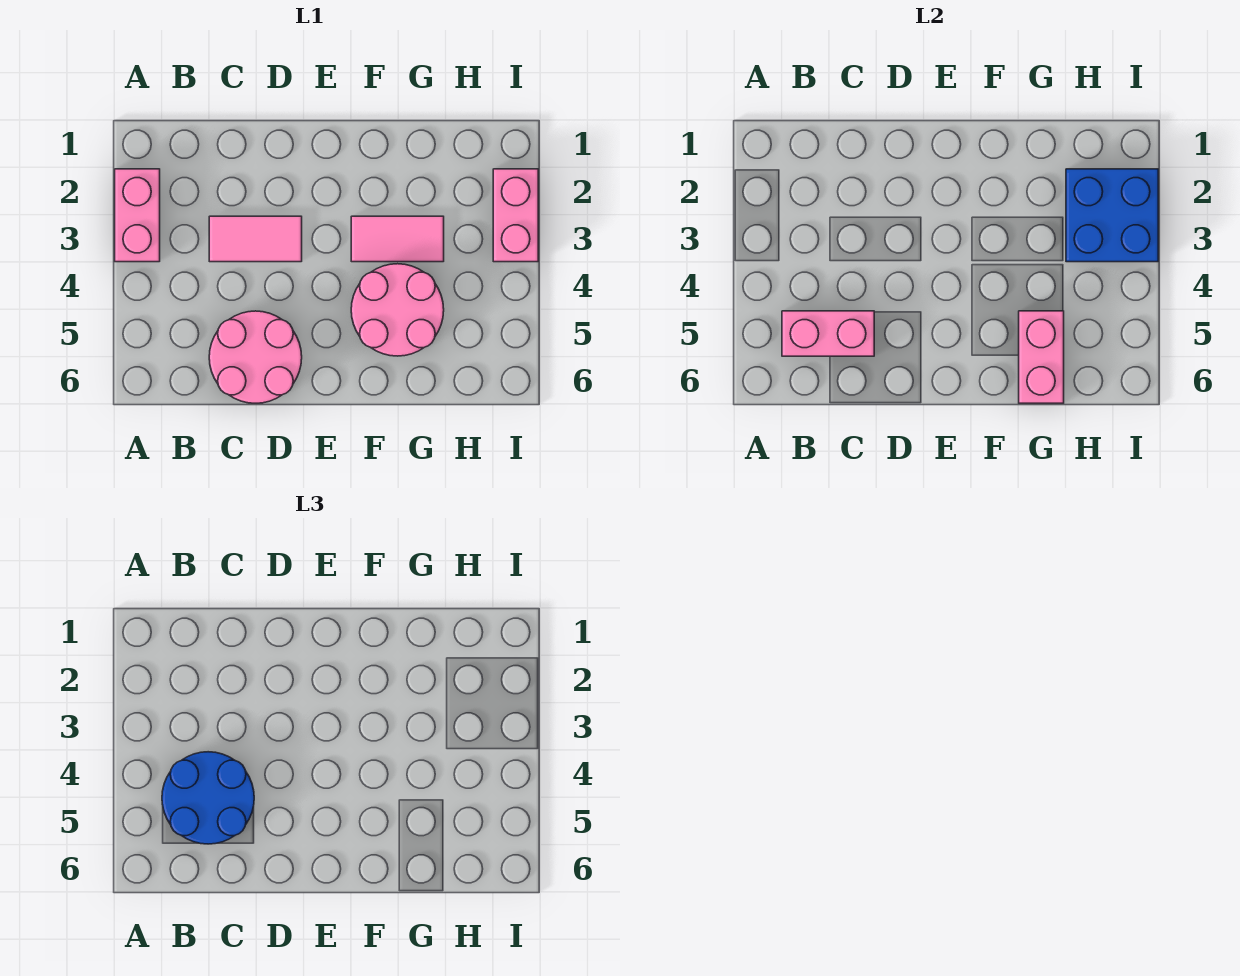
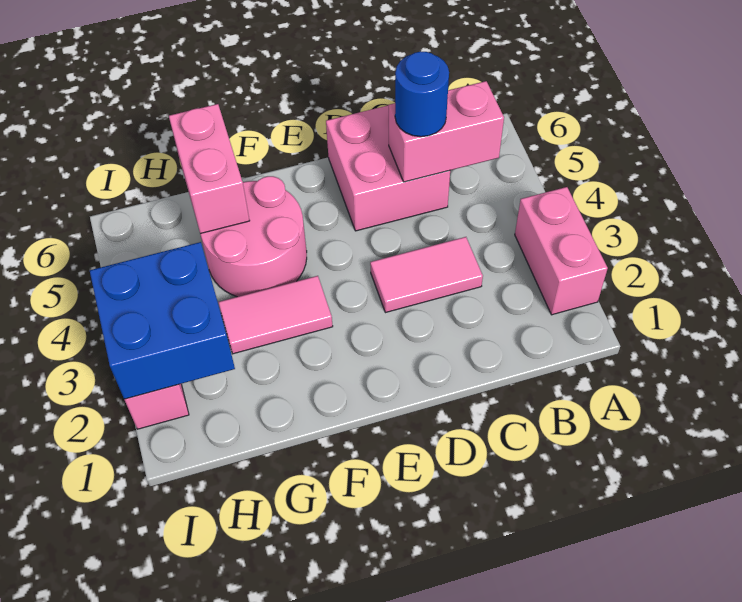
blue 2x2 round brick [162,752,254,844] -> blue 1x1 round brick [395,51,449,137]
pink 2x2 round brick [209,311,302,403] -> pink 2x2 brick [326,105,450,231]

